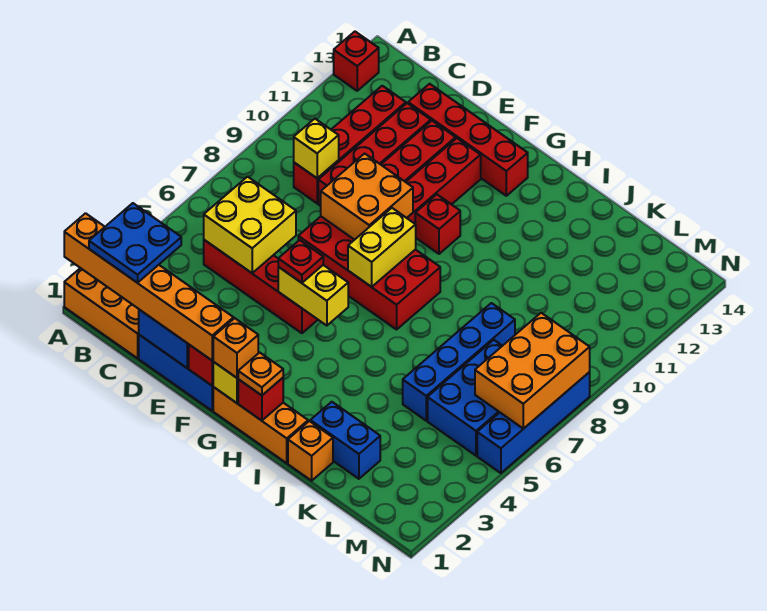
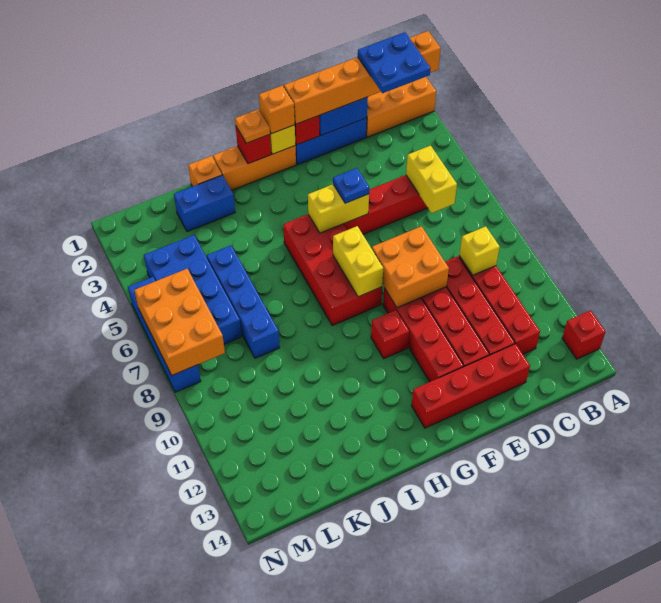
yellow 2x2 brick [204,177,296,273] -> yellow 1x2 brick [406,146,457,213]
red 2x4 brick [298,217,440,329] -> red 2x4 brick turned to [283,214,382,326]
red 1x1 plate [278,240,323,283] -> blue 1x1 plate [333,168,369,203]
blue 2x3 brick [428,340,502,456] -> blue 2x4 brick [144,235,242,344]

